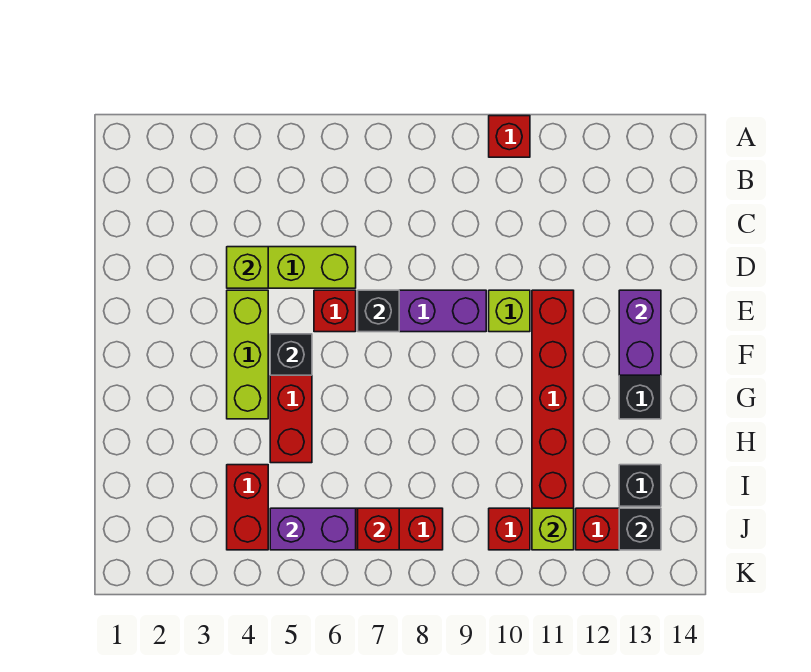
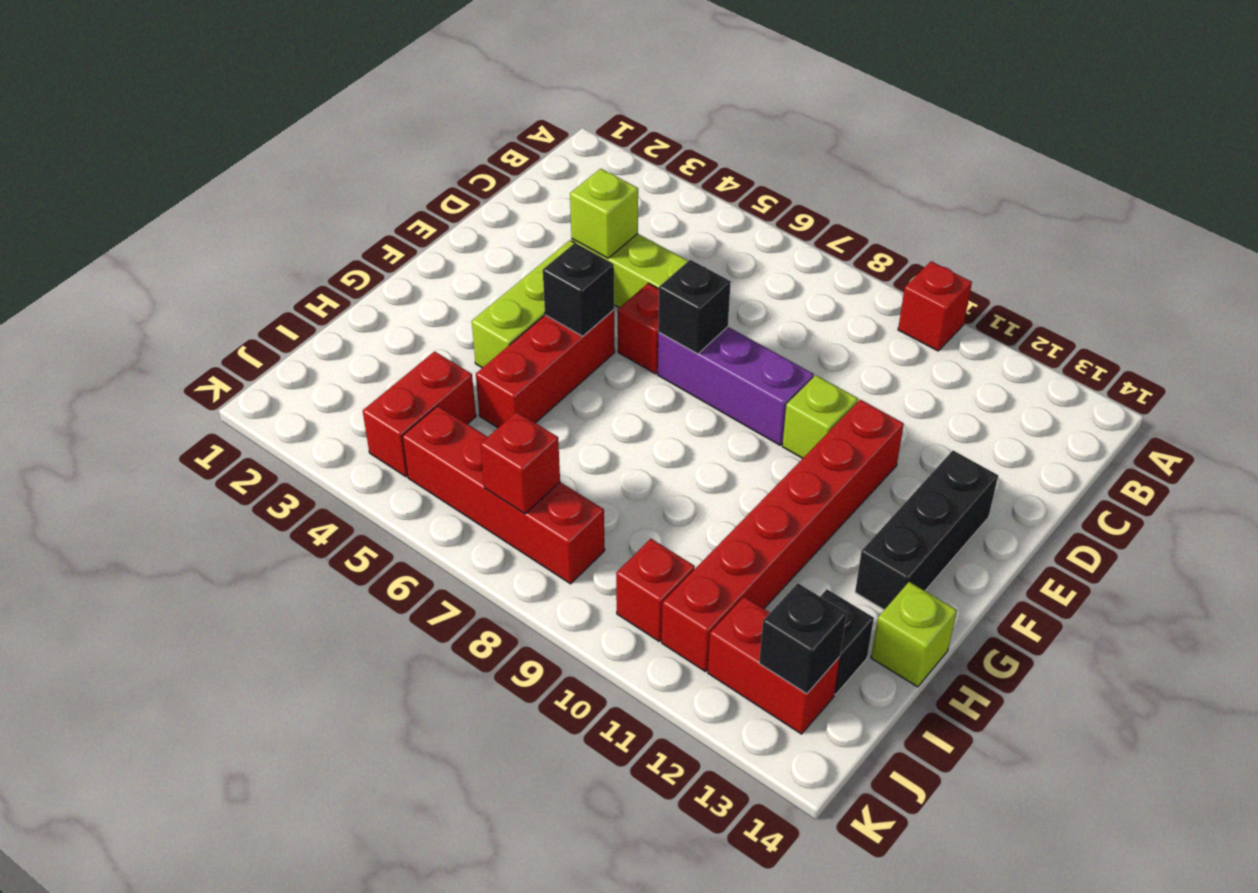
purple 1x2 brick [619,290,661,375] -> none
purple 1x2 brick [270,508,356,550] -> none
lime 1x1 brick [532,508,574,550] -> lime 1x1 brick moved to [871,582,957,687]

